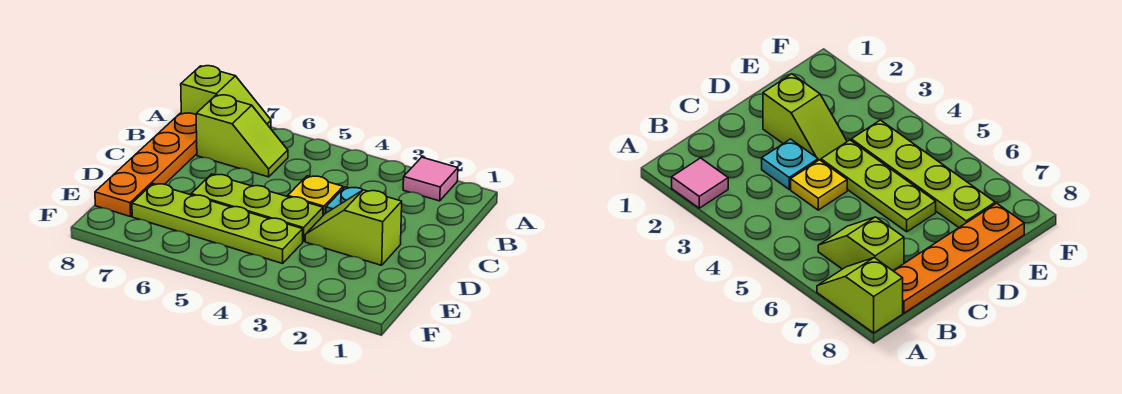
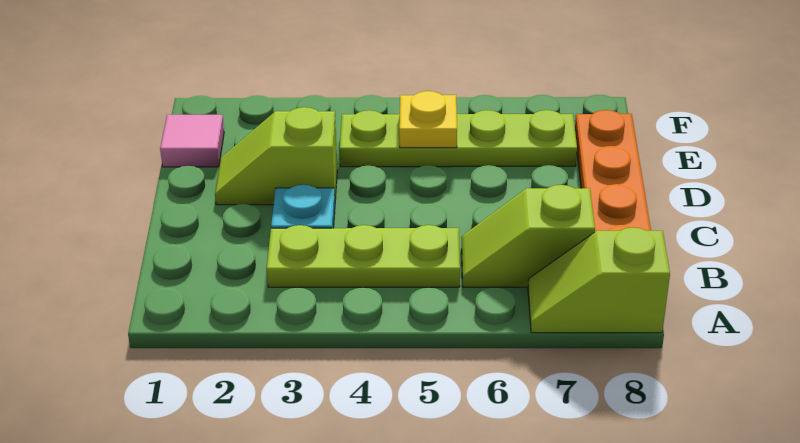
pink 1x1 tile [403,157,458,201] -> pink 1x1 tile moved to [160,115,224,167]
yellow 1x1 plate [288,176,343,215] -> yellow 1x1 plate moved to [399,91,457,148]
lime 1x2 slope [305,190,402,265] -> lime 1x2 slope turned to [215,107,337,205]
lime 1x3 plate [191,174,323,242] -> lime 1x3 plate moved to [267,225,460,287]

